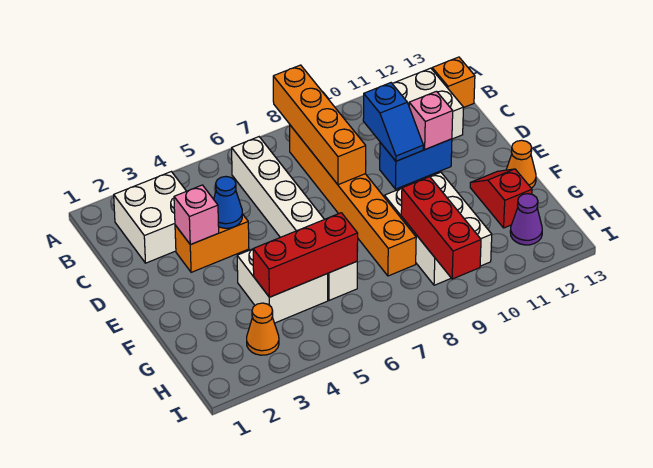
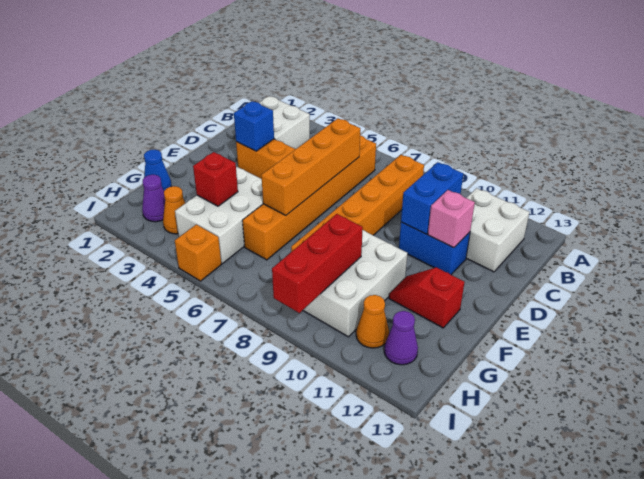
orange 1x4 brick [273,65,366,185] -> orange 1x4 brick moved to [261,118,360,215]
white 1x6 brick [232,137,357,300] -> orange 1x6 brick [242,136,376,260]
orange 1x1 brick [432,57,475,108] -> orange 1x1 brick moved to [175,225,221,281]
blue 1x2 slope [363,83,423,161] -> blue 1x2 brick [401,162,463,234]
pink 1x1 brick [174,185,219,245] -> blue 1x1 brick [234,101,274,151]
blue 1x1 cone [214,177,242,228] -> blue 1x1 cone moved to [144,150,171,191]
white 2x2 brick [237,249,328,323] -> white 2x3 brick [175,167,263,264]
red 1x2 slope [470,169,532,228] -> red 1x2 slope turned to [389,267,464,328]
orange 1x1 cone [506,140,536,188] -> orange 1x1 cone moved to [356,295,389,348]
red 1x3 brick [253,213,358,297] -> red 1x1 brick [193,152,238,206]
none -> purple 1x1 cone [142,175,165,222]

